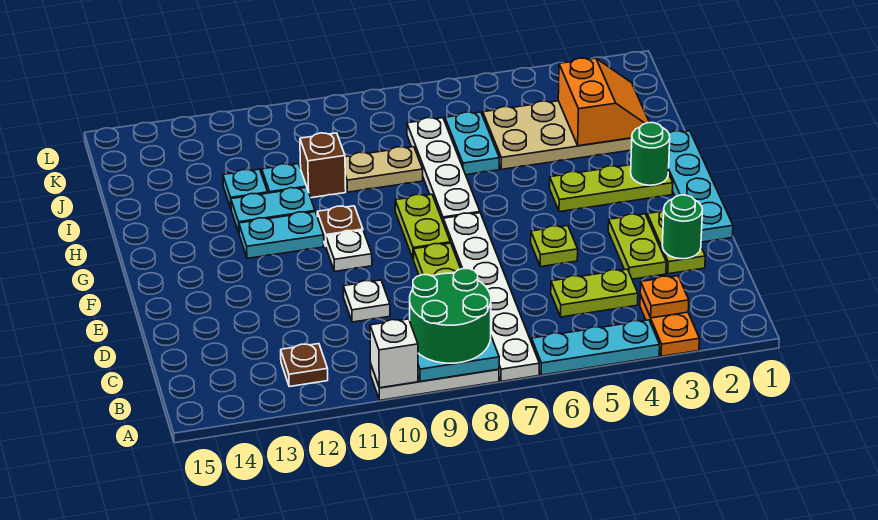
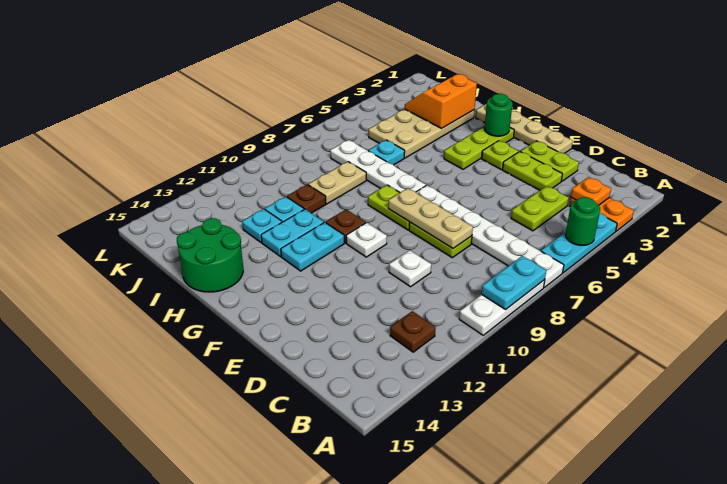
green 2x2 round brick [410,269,491,363] -> green 2x2 round brick moved to [177,218,243,292]
white 1x1 brick [370,319,418,388] -> none
green 1x1 round brick [662,195,702,259] -> green 1x1 round brick moved to [565,197,600,245]
none -> tan 1x3 plate [388,188,473,248]
cyan 1x4 plate [668,131,733,242] -> tan 1x4 plate [476,104,573,153]
lime 1x1 plate [531,226,578,267] -> lime 1x1 plate moved to [482,141,519,170]
orange 2x2 slope [558,58,649,146] -> orange 2x2 slope turned to [405,74,477,129]
cyan 1x2 plate [445,112,499,175] -> cyan 1x1 plate [368,140,405,165]
brown 1x1 brick [300,133,346,198] -> brown 1x1 plate [287,184,326,213]

